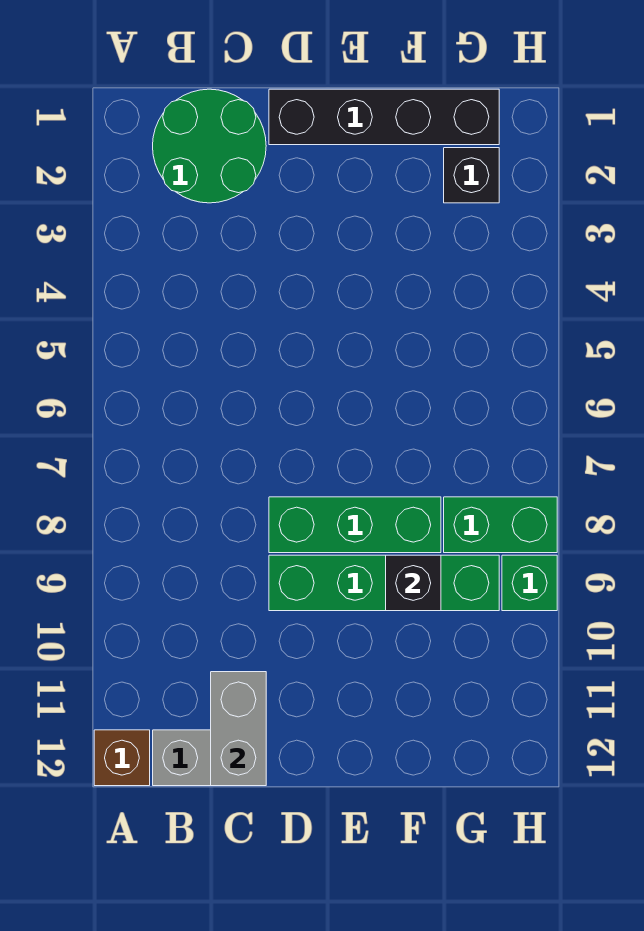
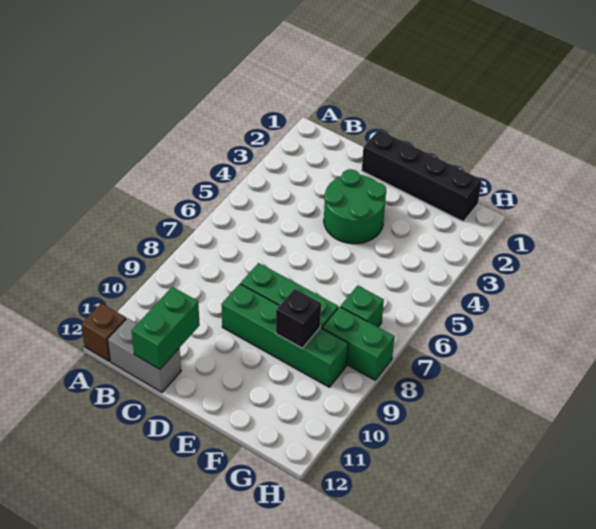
green 2x2 round brick [153,89,266,203] -> green 2x2 round brick moved to [324,169,386,244]
grey 1x2 brick [211,672,266,786] -> green 1x2 brick [131,287,200,369]
black 1x1 brick [444,148,499,203] -> none
green 1x1 brick [502,555,557,611] -> green 1x1 brick moved to [341,285,384,327]

